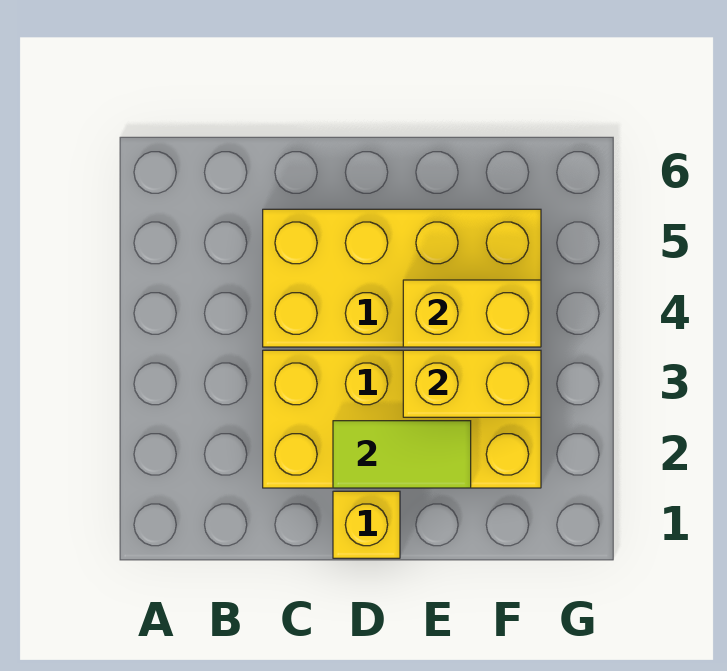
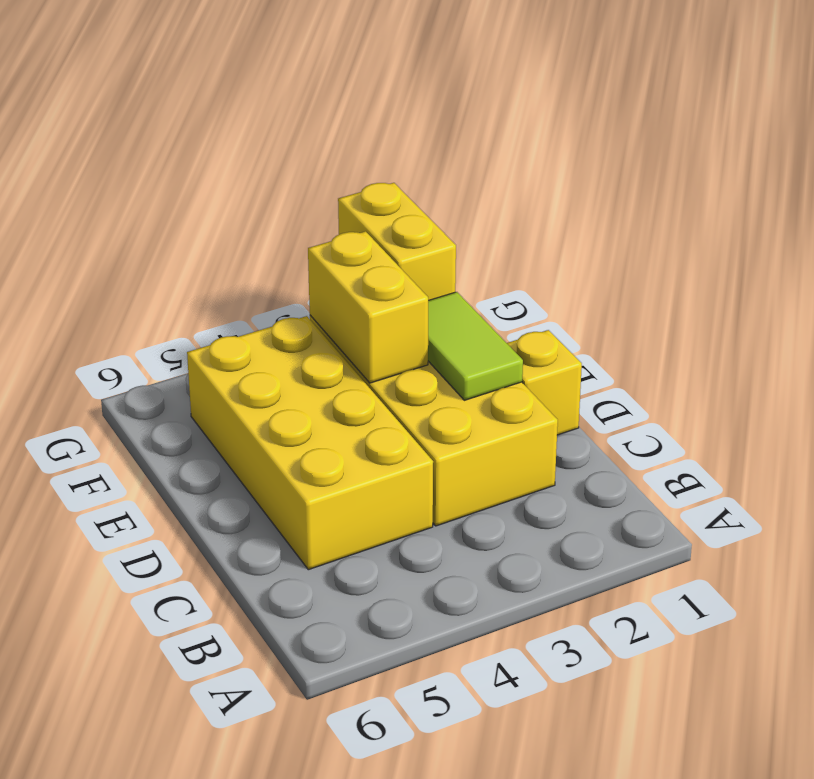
yellow 1x2 brick [403,280,541,347] -> yellow 1x2 brick moved to [338,183,456,300]

